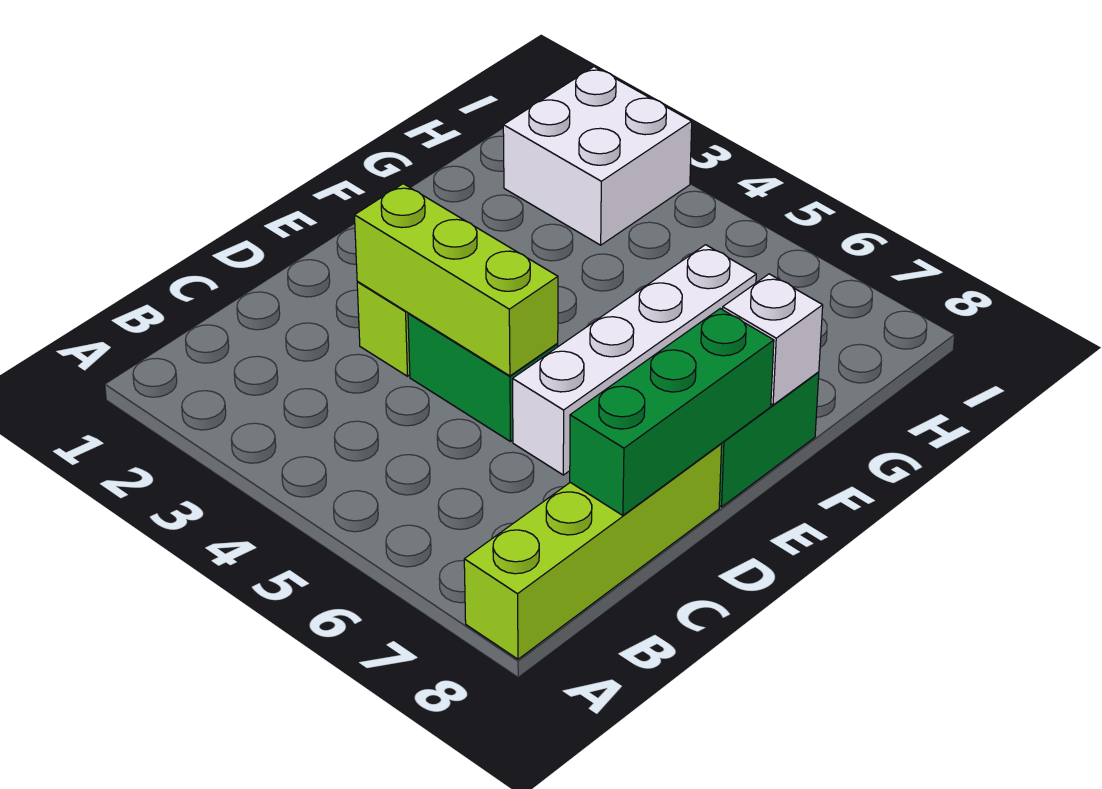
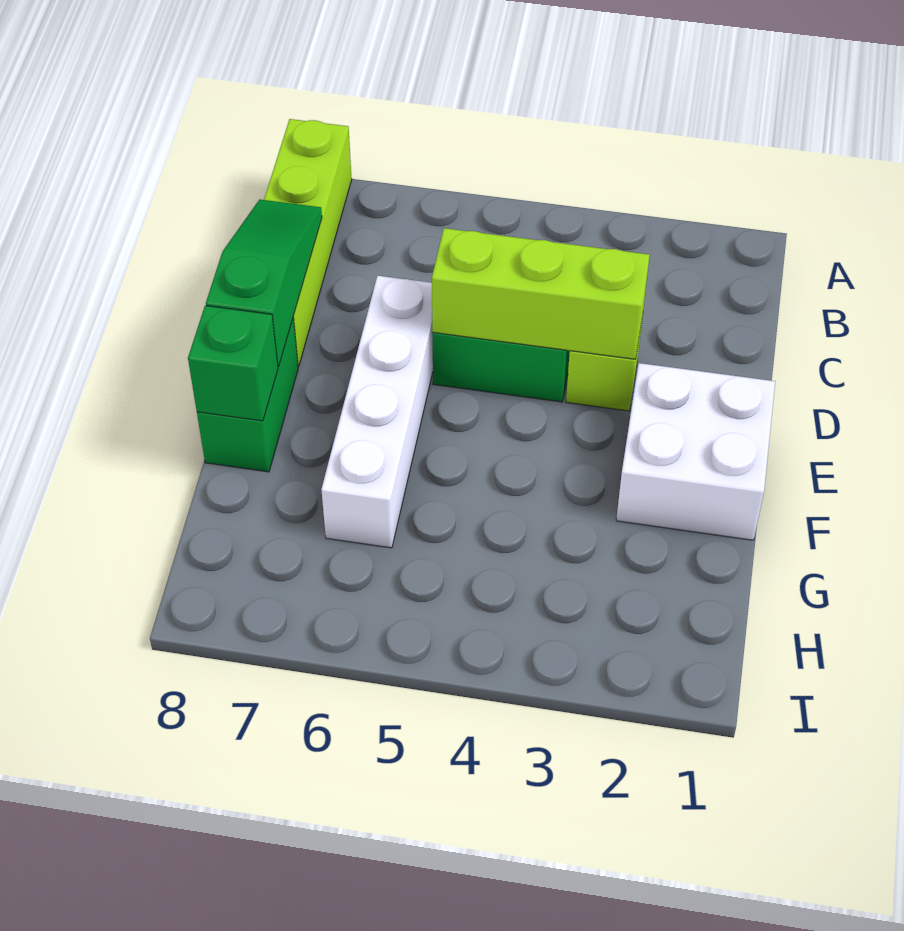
green 1x3 brick [570,309,774,515] -> green 1x3 slope [206,199,322,366]
white 1x1 brick [723,274,823,405] -> green 1x1 brick [188,306,278,421]
white 2x2 brick [503,67,692,245] -> white 2x2 brick moved to [616,363,775,540]

